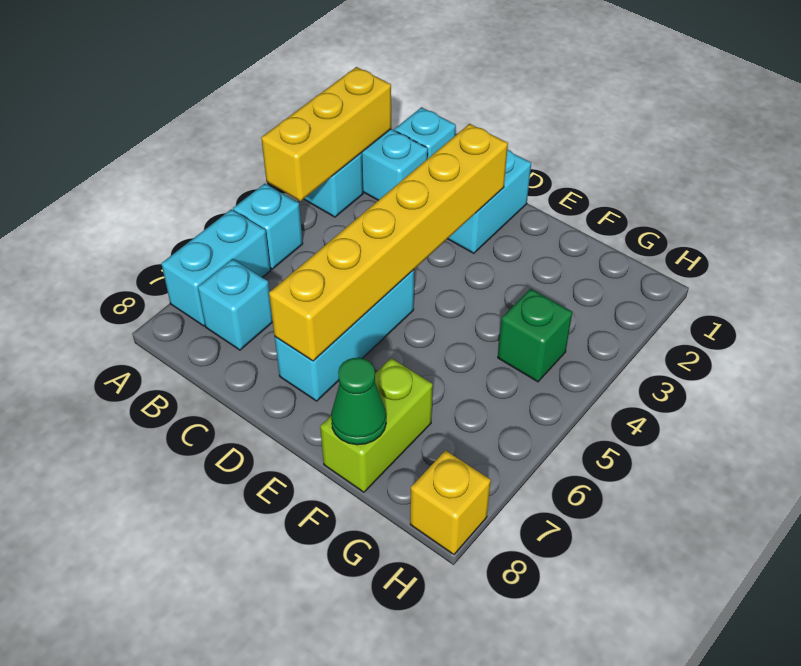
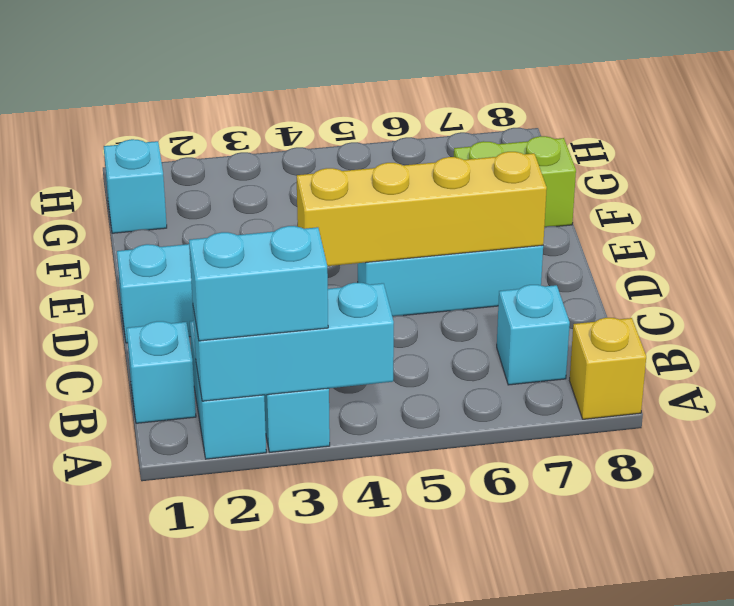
yellow 1x3 brick [261,67,391,201] -> cyan 1x3 brick [193,283,394,401]
cyan 1x1 brick [233,184,303,269] -> cyan 1x1 brick moved to [104,139,167,233]
cyan 1x2 brick [161,209,271,326] -> cyan 1x2 brick moved to [189,226,328,341]
yellow 1x6 brick [269,124,508,361] -> yellow 1x4 brick [297,152,547,266]
green 1x1 cone [331,358,386,445] -> none
green 1x1 brick [498,289,572,382] -> none
yellow 1x1 brick [410,451,491,555] -> yellow 1x1 brick moved to [570,318,646,419]

